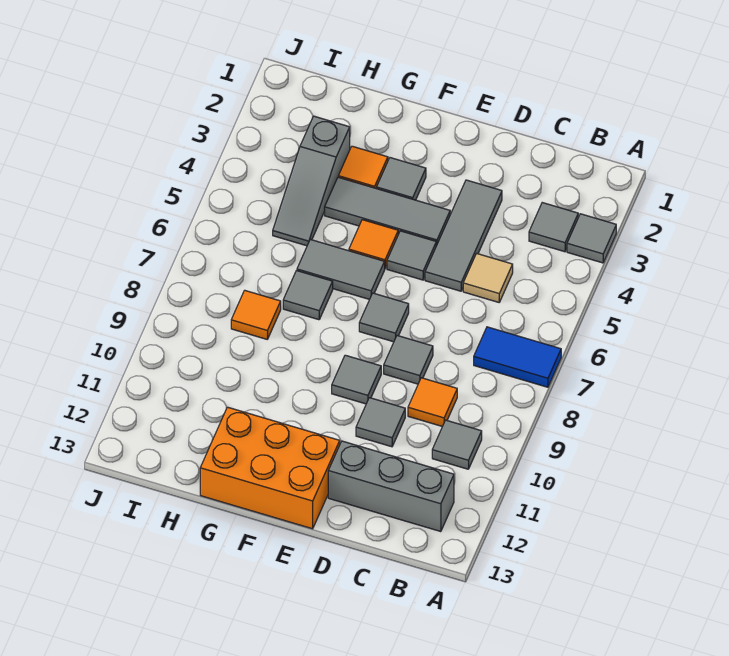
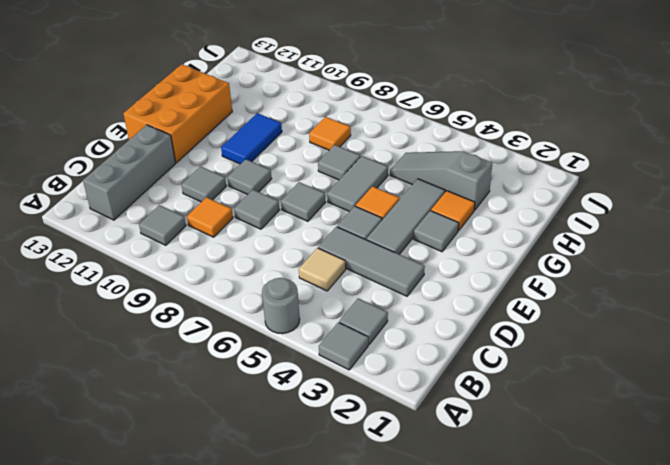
none -> grey 1x1 round brick [262,278,300,334]
blue 1x2 tile [474,327,561,387] -> blue 1x2 tile moved to [221,113,282,164]

